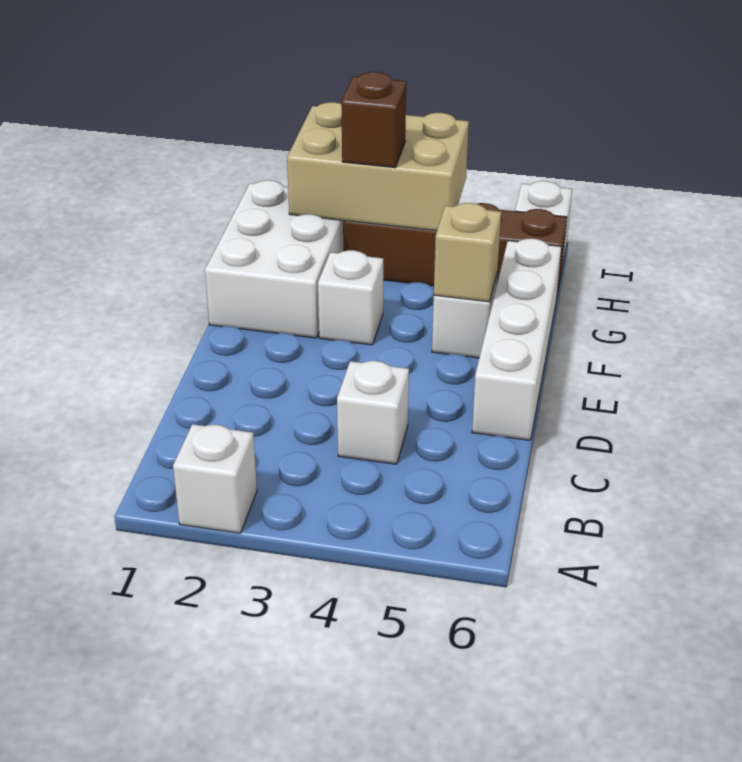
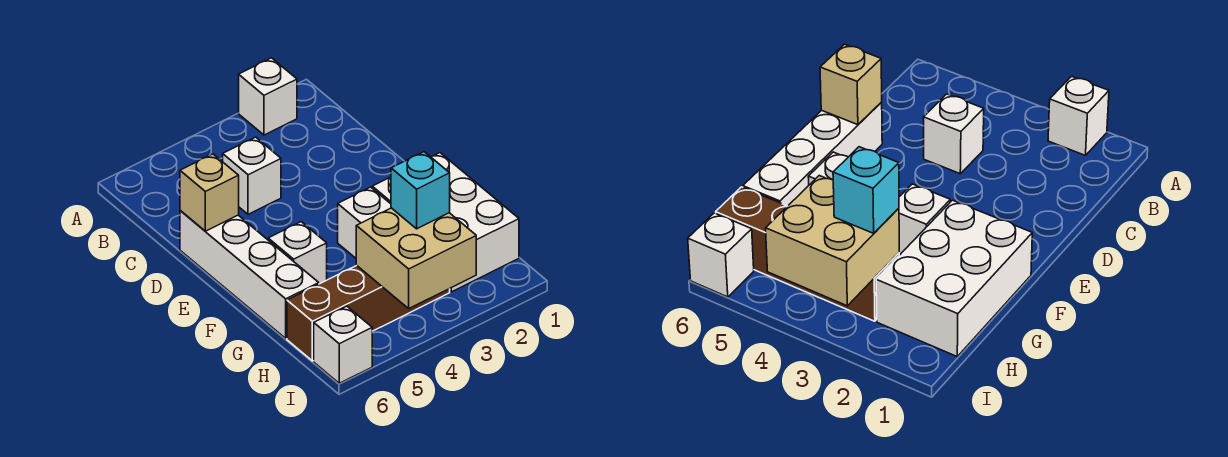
tan 1x1 brick [434,203,501,302] -> tan 1x1 brick moved to [180,154,239,231]
tan 2x3 brick [287,102,469,231] -> tan 2x2 brick [356,208,476,308]
brown 1x1 brick [341,72,406,168] -> cyan 1x1 brick [391,152,450,229]

